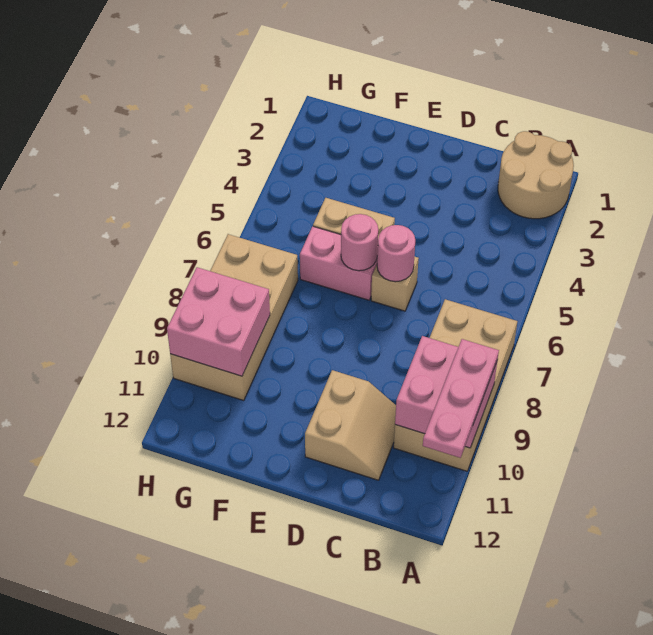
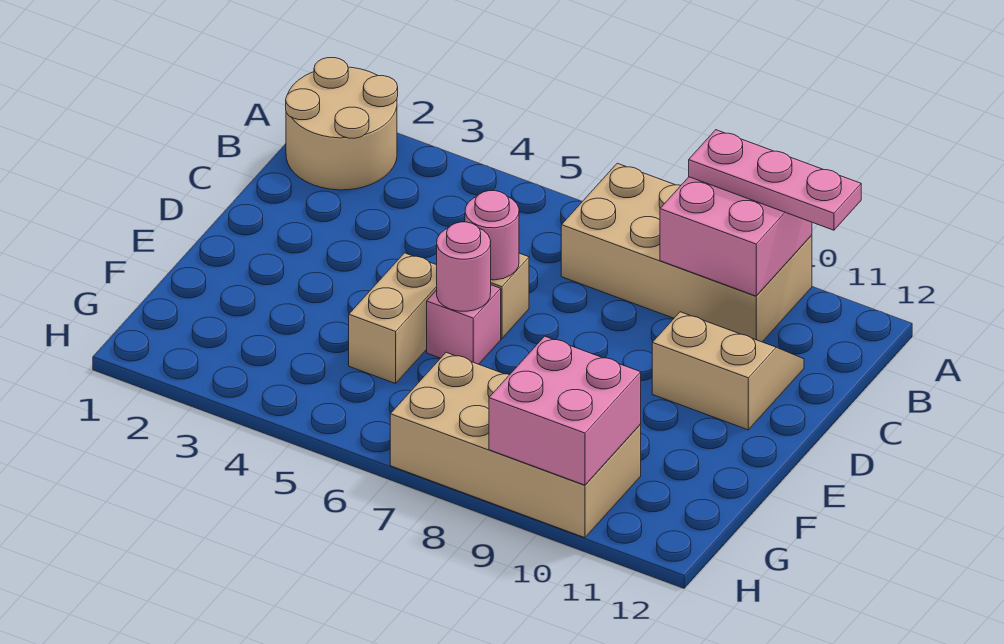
pink 1x2 brick [300,226,378,300] -> pink 1x1 brick [427,285,501,364]

